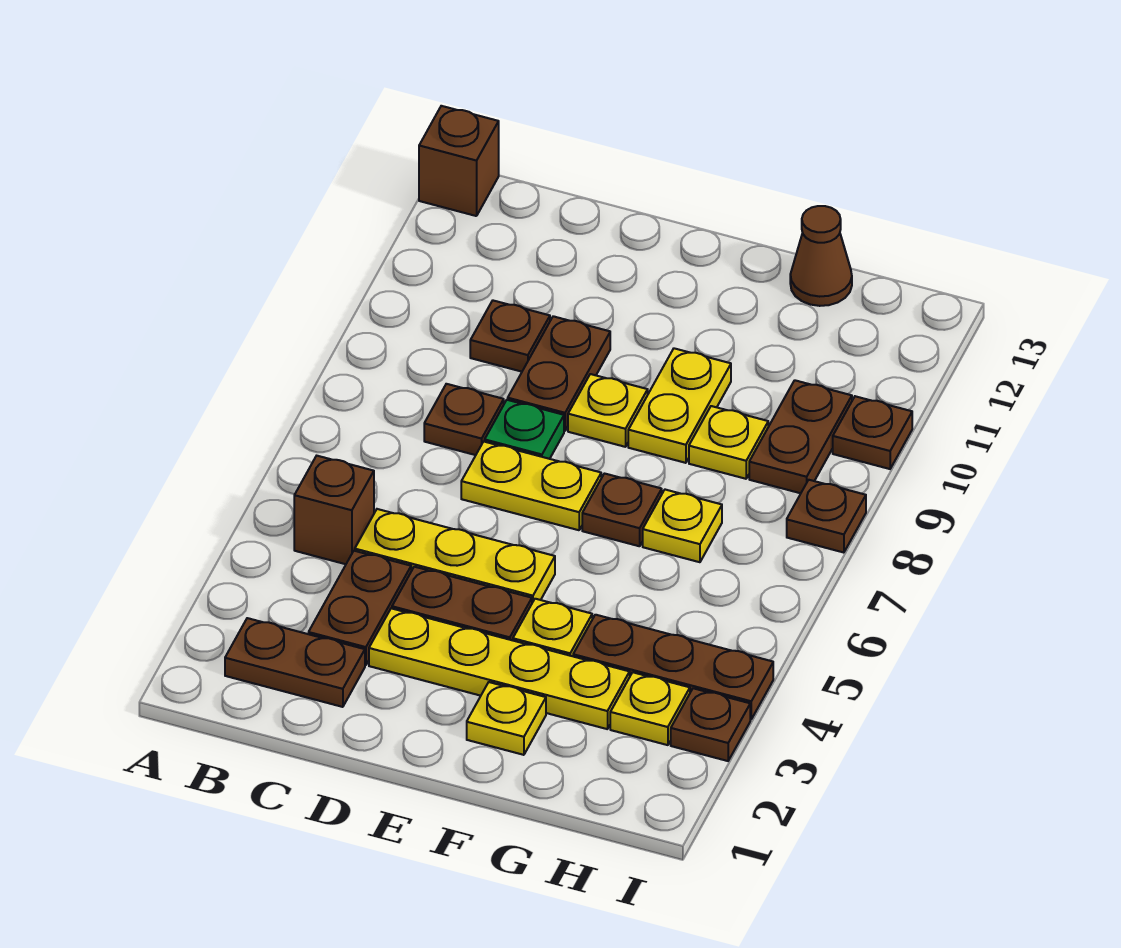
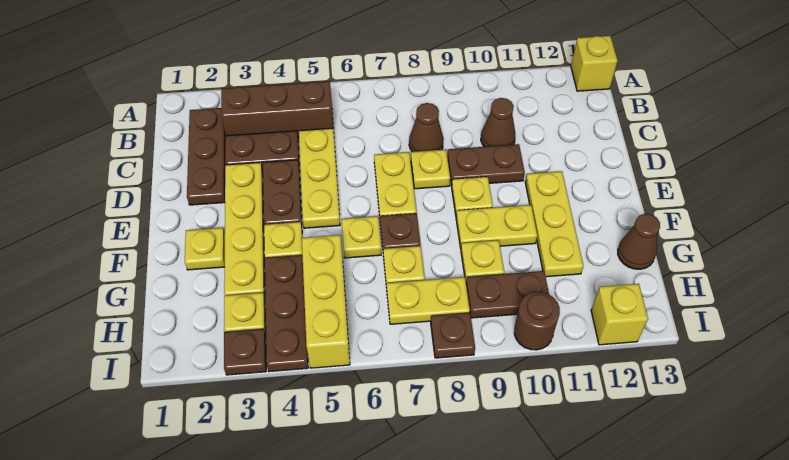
brown 1x1 brick [419,106,499,216] -> yellow 1x1 brick [571,36,618,91]
brown 1x2 plate [225,618,365,707] -> brown 1x3 plate [187,108,226,205]
brown 1x1 brick [294,456,374,564] -> brown 1x3 brick [221,81,334,138]
brown 1x1 plate [424,384,504,455] -> brown 1x1 cone [409,103,444,152]
brown 1x1 plate [470,301,550,372] -> brown 1x1 cone [481,98,515,147]
green 1x1 plate [485,400,564,459] -> yellow 1x1 plate [411,149,450,189]
none -> yellow 1x3 plate [525,171,583,277]
none -> yellow 1x1 plate [342,216,381,258]
none -> yellow 1x3 brick [302,235,350,368]
none -> yellow 1x2 plate [387,277,470,324]
brown 1x1 plate [833,396,912,469] -> brown 1x1 round brick [514,292,560,350]
none -> yellow 1x1 brick [591,284,648,345]

